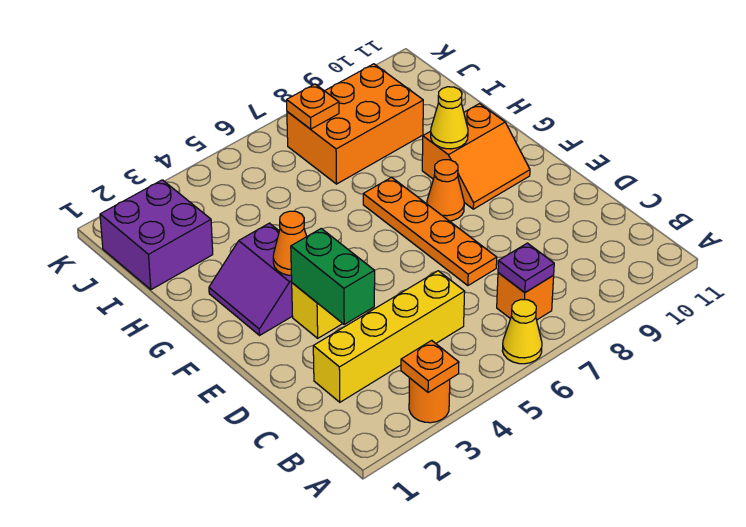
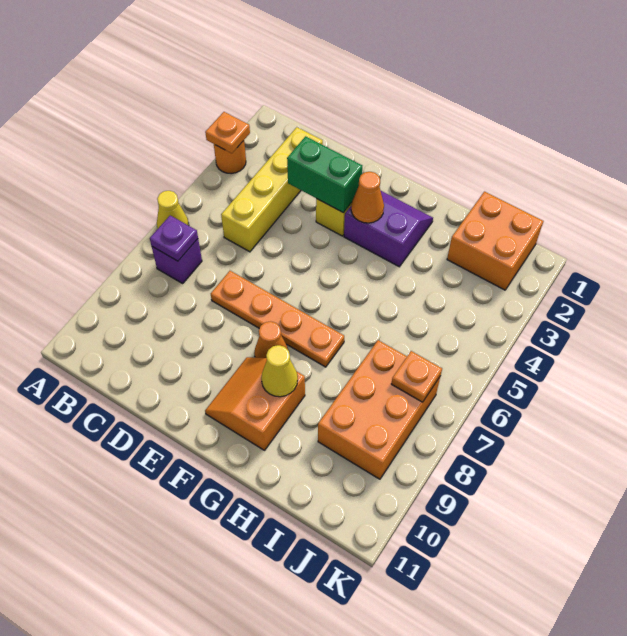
orange 1x1 brick [497,273,554,320] -> purple 1x1 brick [152,239,202,283]
purple 2x2 brick [100,180,213,290] -> orange 2x2 brick [447,192,543,290]

